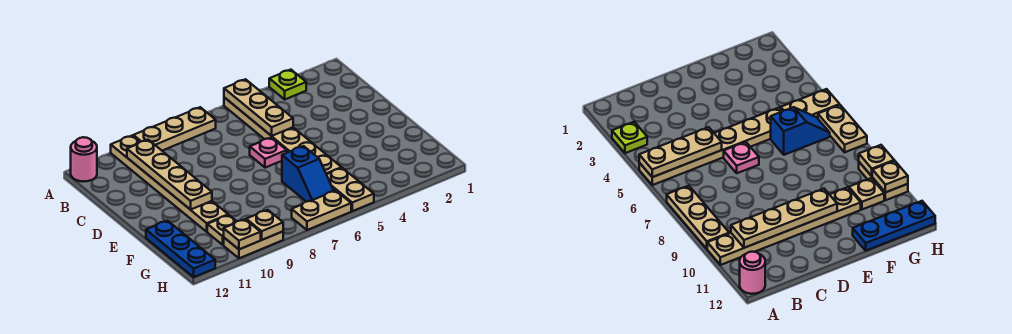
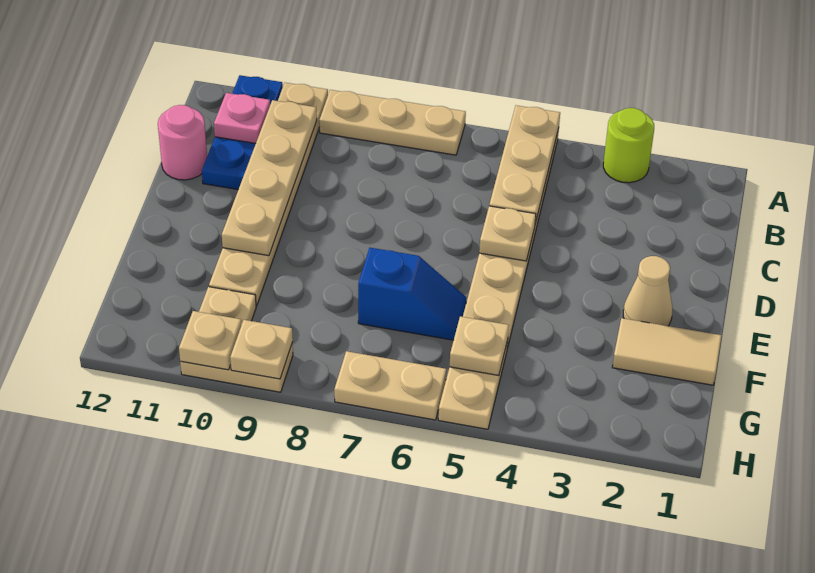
lime 1x1 plate [269,70,306,99] -> lime 1x1 round brick [603,108,654,183]
pink 1x1 round brick [71,137,97,182] -> pink 1x1 round brick moved to [158,105,207,180]
none -> tan 1x1 plate [479,206,536,261]
pink 1x1 plate [250,138,287,168] -> pink 1x1 plate moved to [214,93,270,143]
none -> tan 1x1 cone [623,256,673,326]
none -> tan 1x2 tile [612,318,722,385]
blue 1x2 slope [282,146,334,202] -> blue 1x2 slope turned to [358,248,466,340]
blue 1x3 plate [146,221,215,277] -> blue 1x3 plate moved to [202,75,283,190]
none -> tan 1x1 plate [449,317,509,376]

